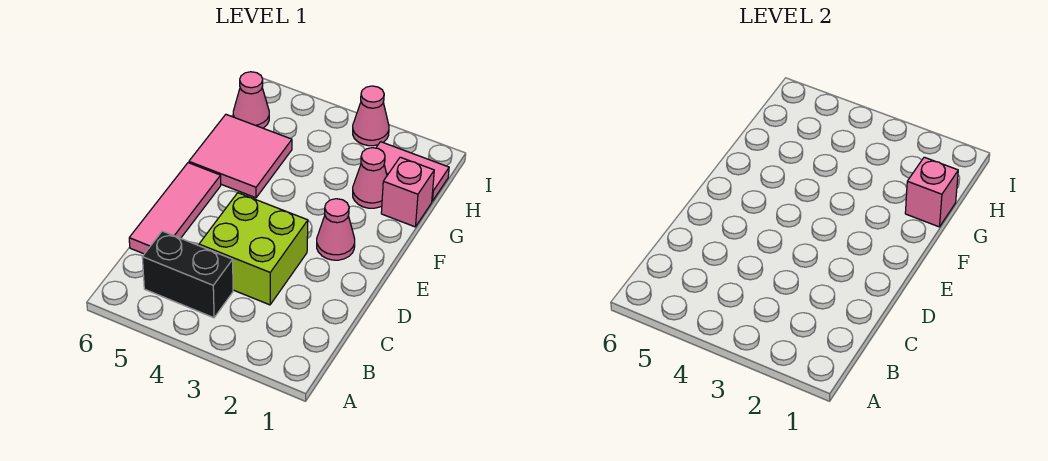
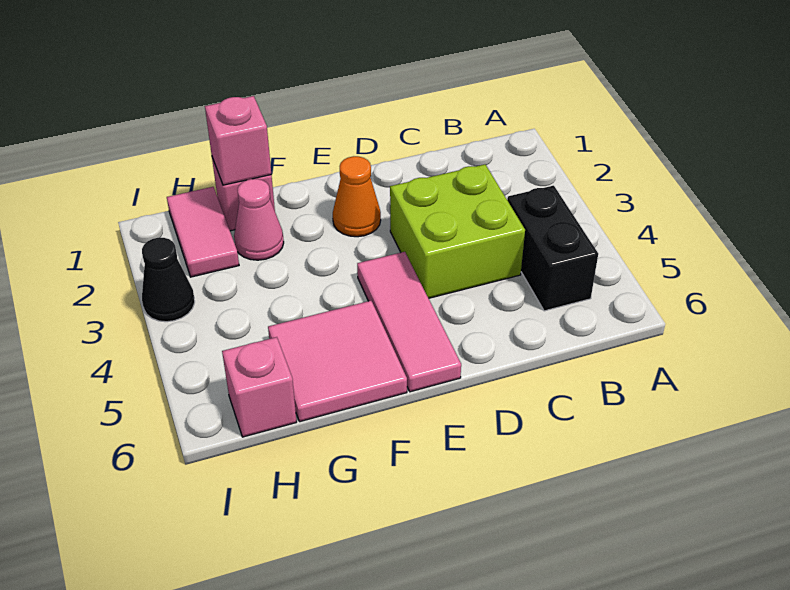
pink 1x3 tile [129,163,221,254] -> pink 1x3 tile turned to [357,252,461,392]
pink 1x1 cone [317,199,355,260] -> orange 1x1 cone [333,156,381,237]
pink 1x1 cone [233,72,269,128] -> pink 1x1 brick [222,337,297,437]
pink 1x1 cone [353,86,389,146] -> black 1x1 cone [142,238,195,322]

